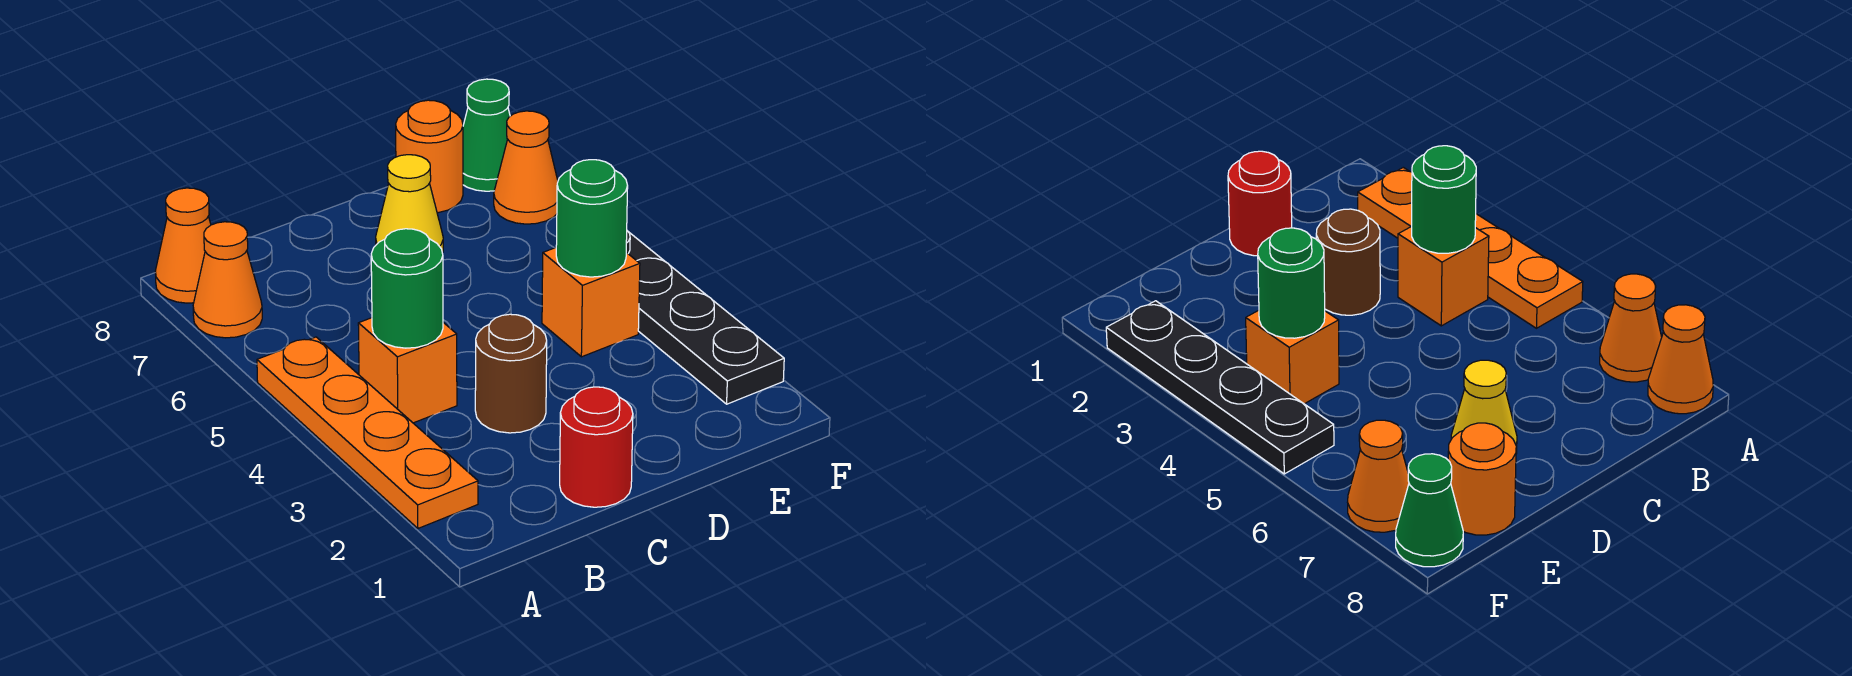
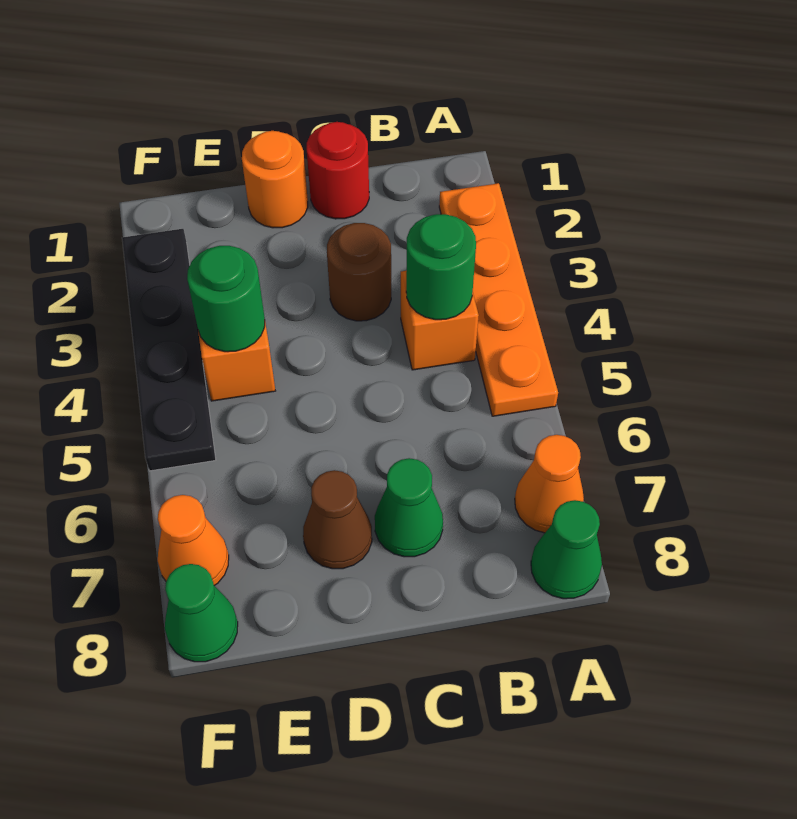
orange 1x1 cone [155,188,211,303] -> green 1x1 cone [531,500,602,599]
none -> green 1x1 cone [375,458,443,557]
yellow 1x1 cone [376,155,443,253] -> brown 1x1 cone [303,470,372,569]
orange 1x1 round brick [396,100,463,213] -> orange 1x1 round brick moved to [242,131,308,228]

